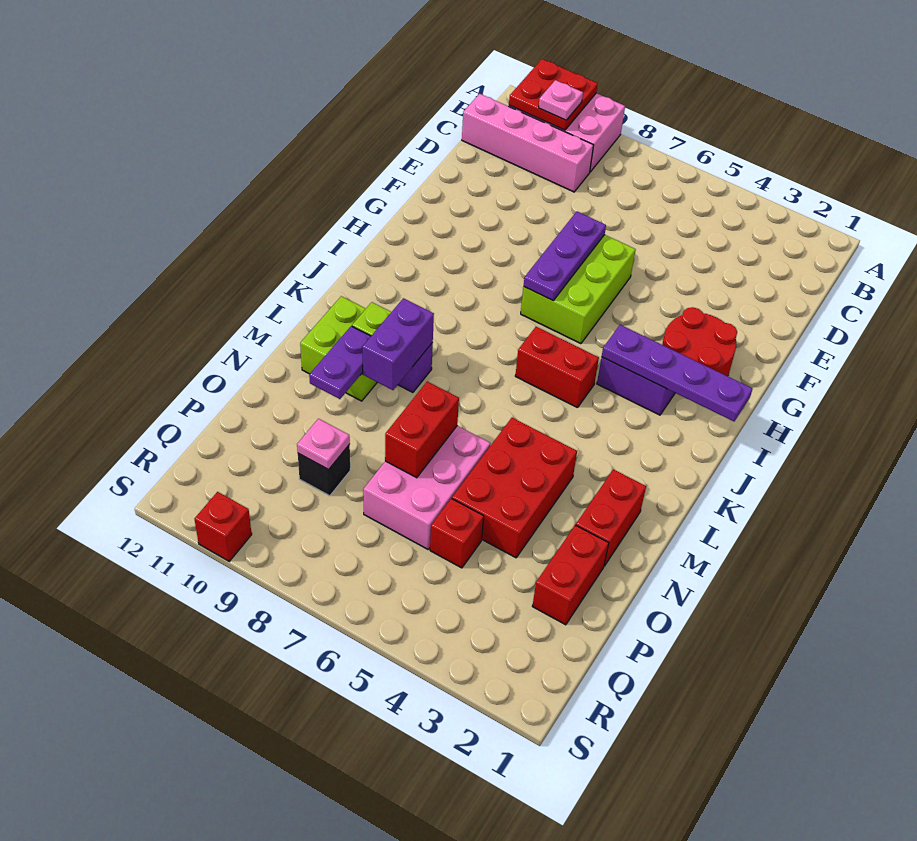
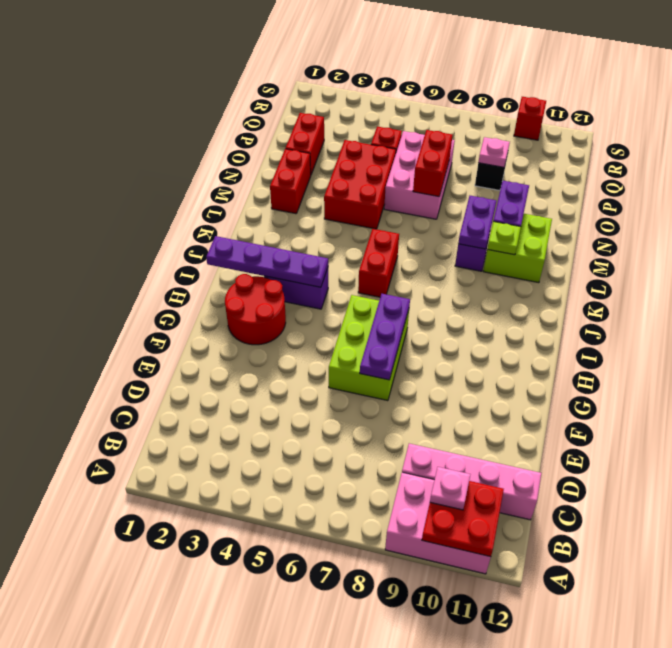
red 1x2 brick [515,327,599,408] -> red 1x2 brick turned to [358,229,399,297]
purple 1x2 brick [362,298,434,390] -> purple 1x2 plate [458,196,496,249]

